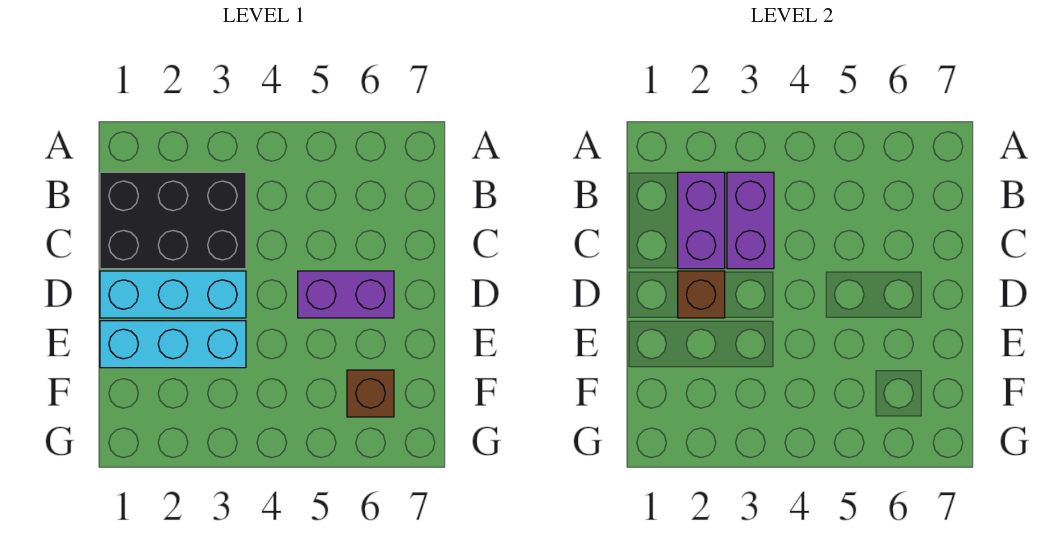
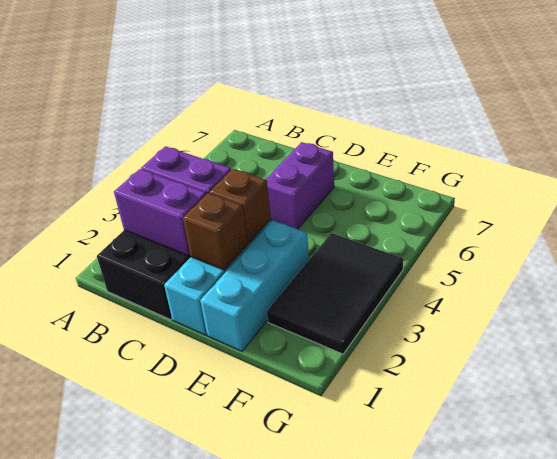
none -> black 2x3 tile [267,233,403,354]
brown 1x1 brick [347,370,394,417] -> brown 1x1 brick moved to [209,169,271,243]

